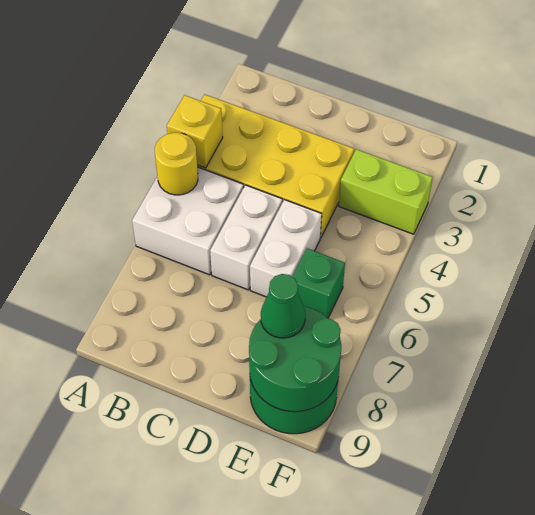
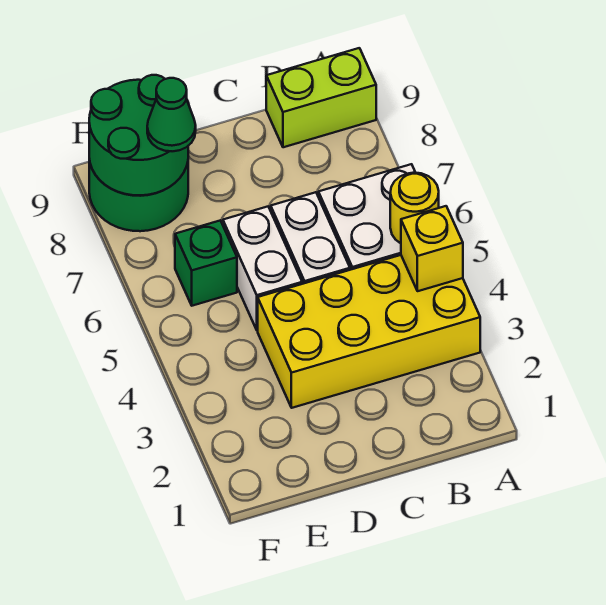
lime 1x2 brick [339,149,433,234] -> lime 1x2 brick moved to [266,48,376,147]

